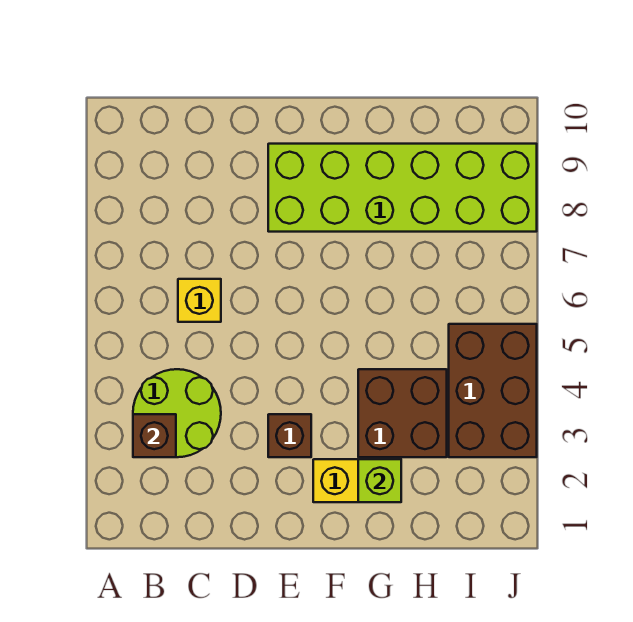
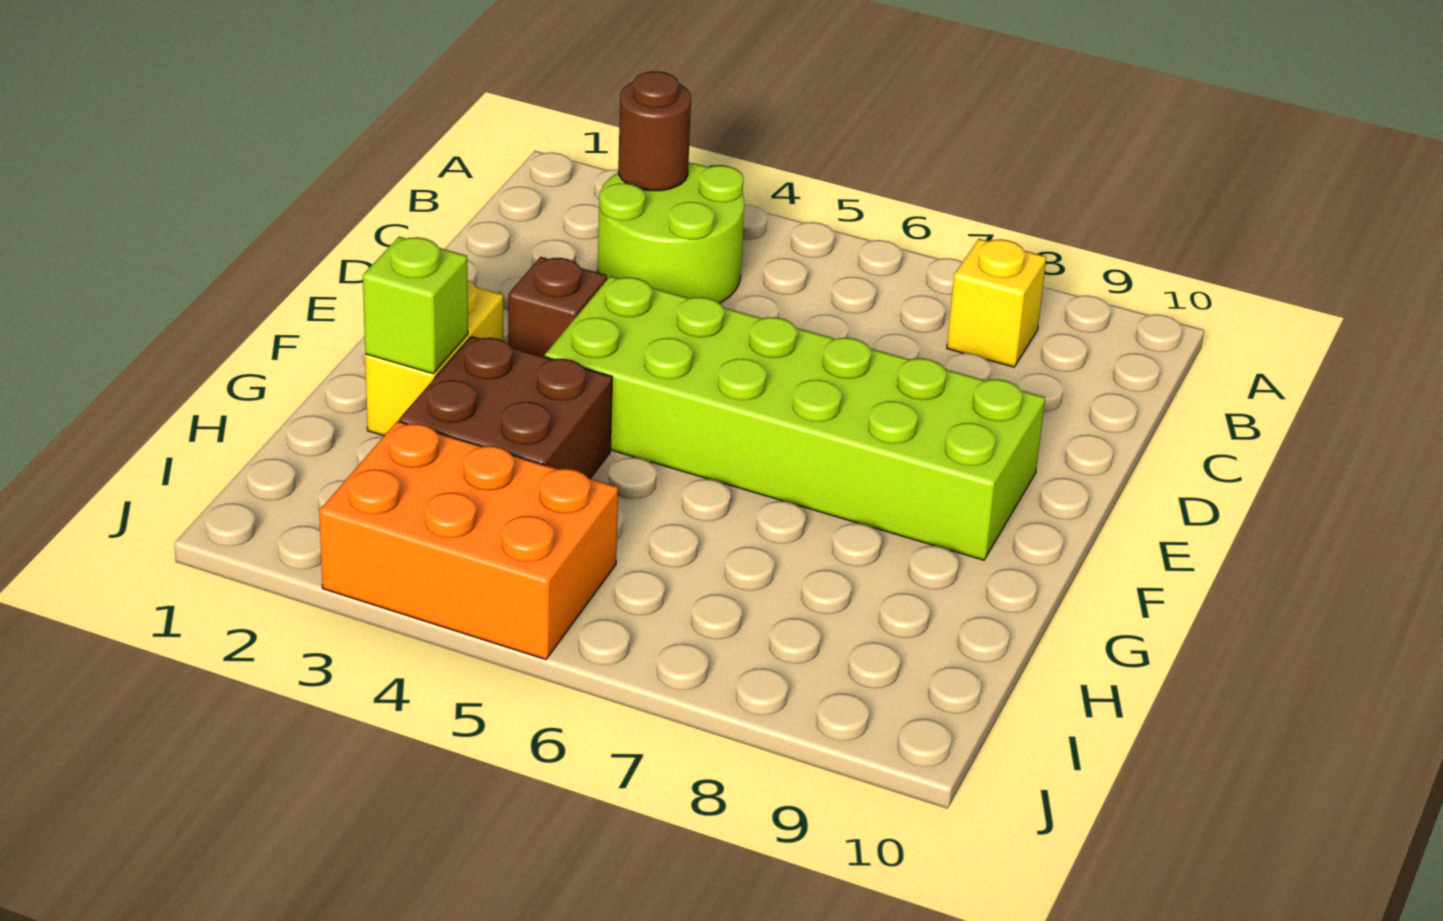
brown 1x1 brick [133,414,176,457] -> brown 1x1 round brick [618,71,691,191]
yellow 1x1 brick [178,279,221,322] -> yellow 1x1 brick moved to [947,239,1046,367]
lime 2x6 brick [268,144,537,232] -> lime 2x6 brick turned to [545,276,1045,560]
brown 2x3 brick [449,324,537,457] -> orange 2x3 brick [319,421,618,659]

